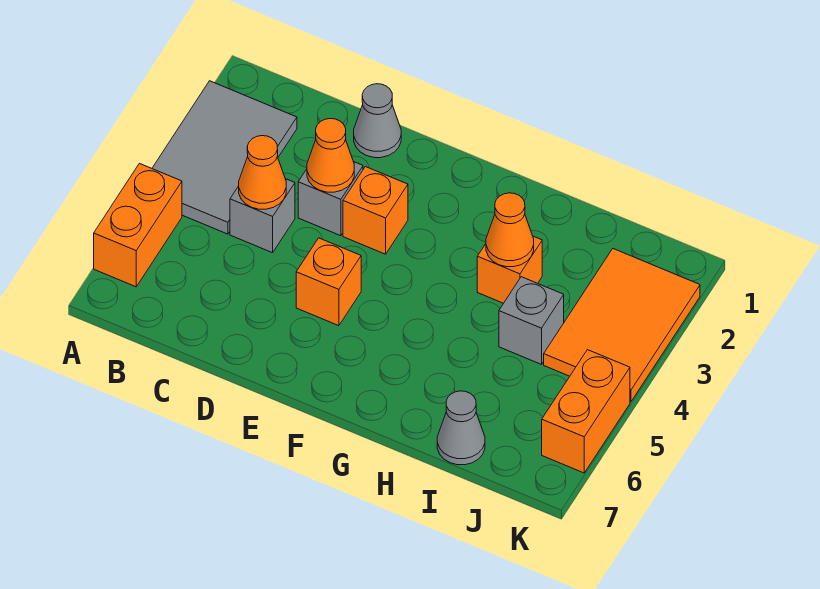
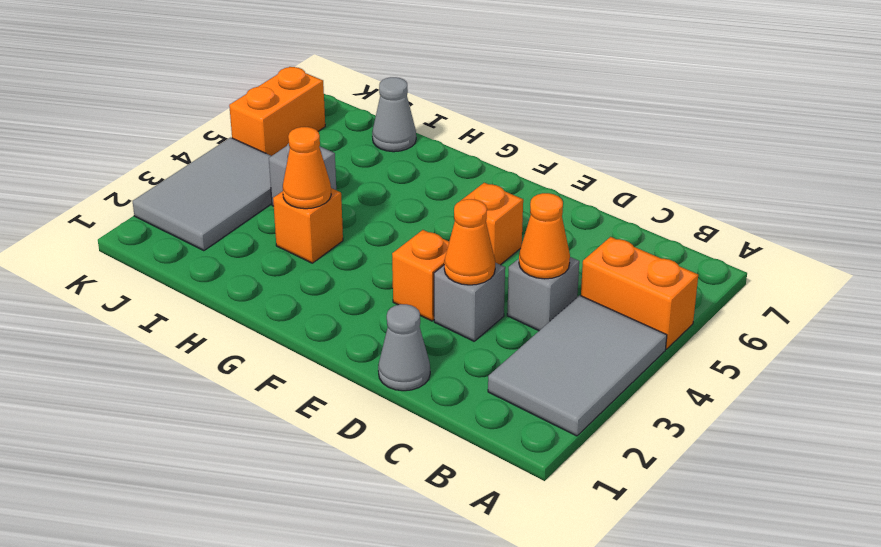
orange 1x2 brick [94,164,182,287] -> orange 1x2 brick turned to [581,237,698,349]
orange 2x3 tile [544,249,700,402] -> grey 2x3 tile [133,138,272,251]

